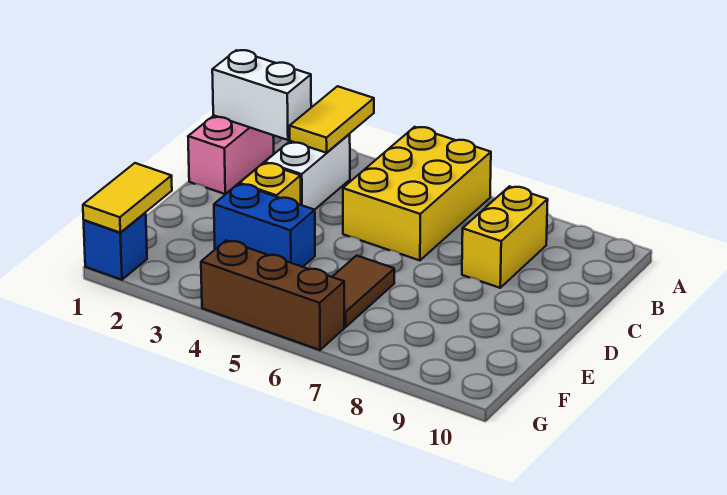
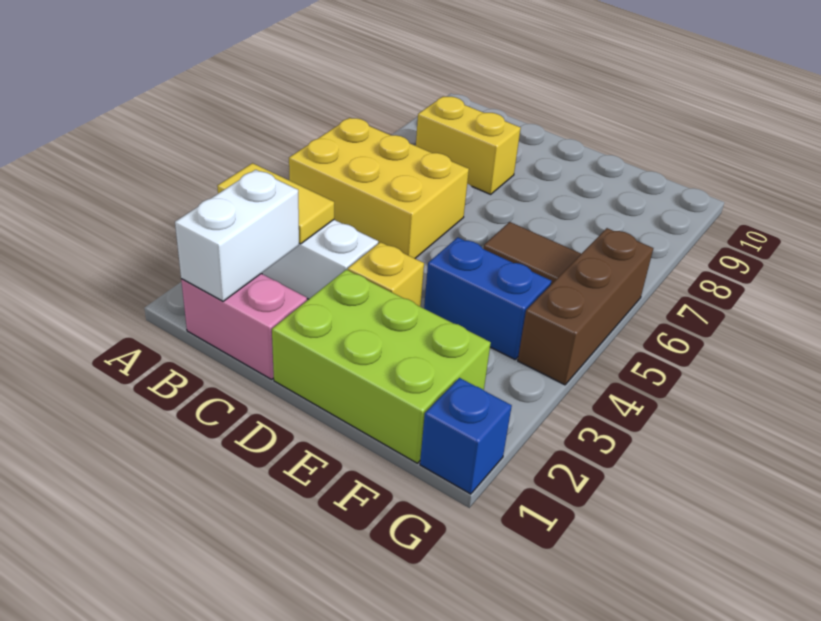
none -> lime 2x3 brick [272,270,491,463]
blue 1x2 brick [214,184,315,267] -> blue 1x2 brick turned to [424,237,551,359]
yellow 1x2 tile [83,163,172,232] -> none

